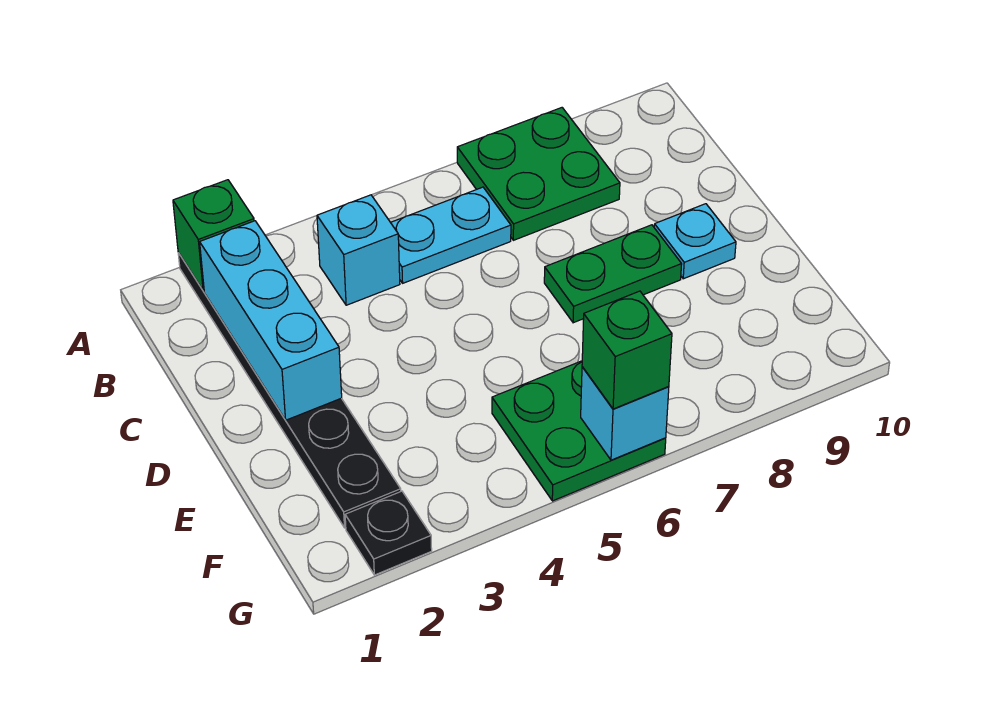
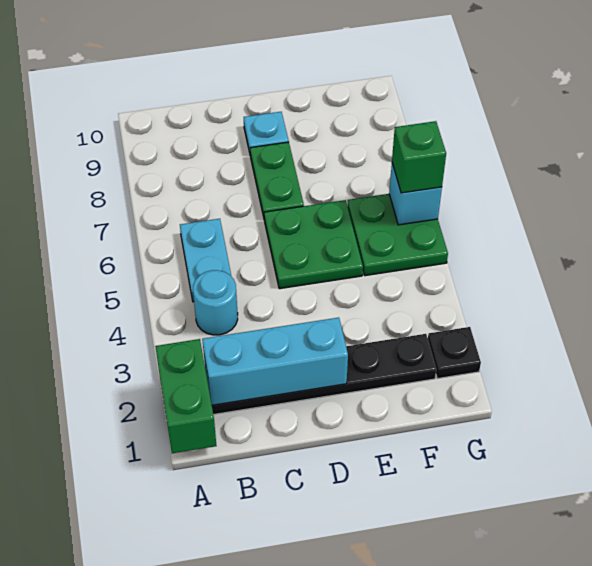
green 1x1 brick [173,180,254,291] -> green 1x2 brick [155,339,216,453]
green 2x2 plate [457,108,620,240] -> green 2x2 plate moved to [264,200,363,289]
cyan 1x1 brick [317,195,400,305] -> cyan 1x1 round brick [193,270,238,335]

